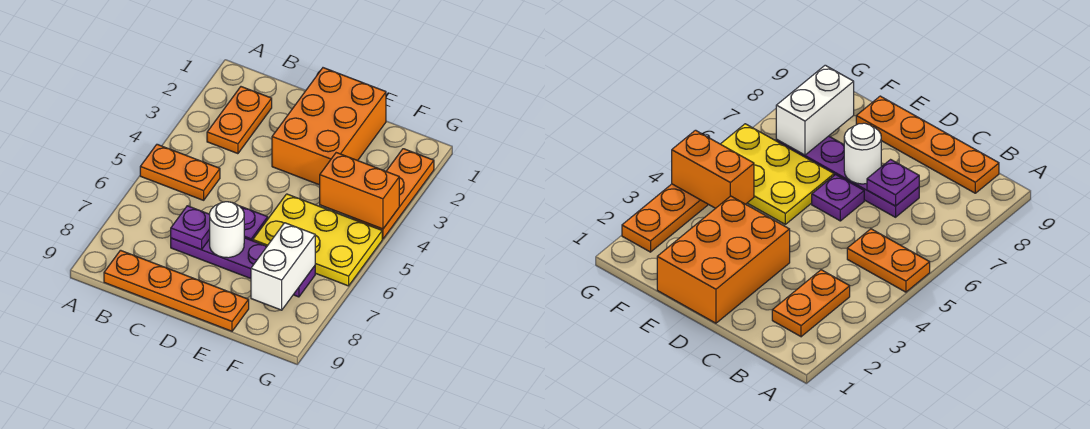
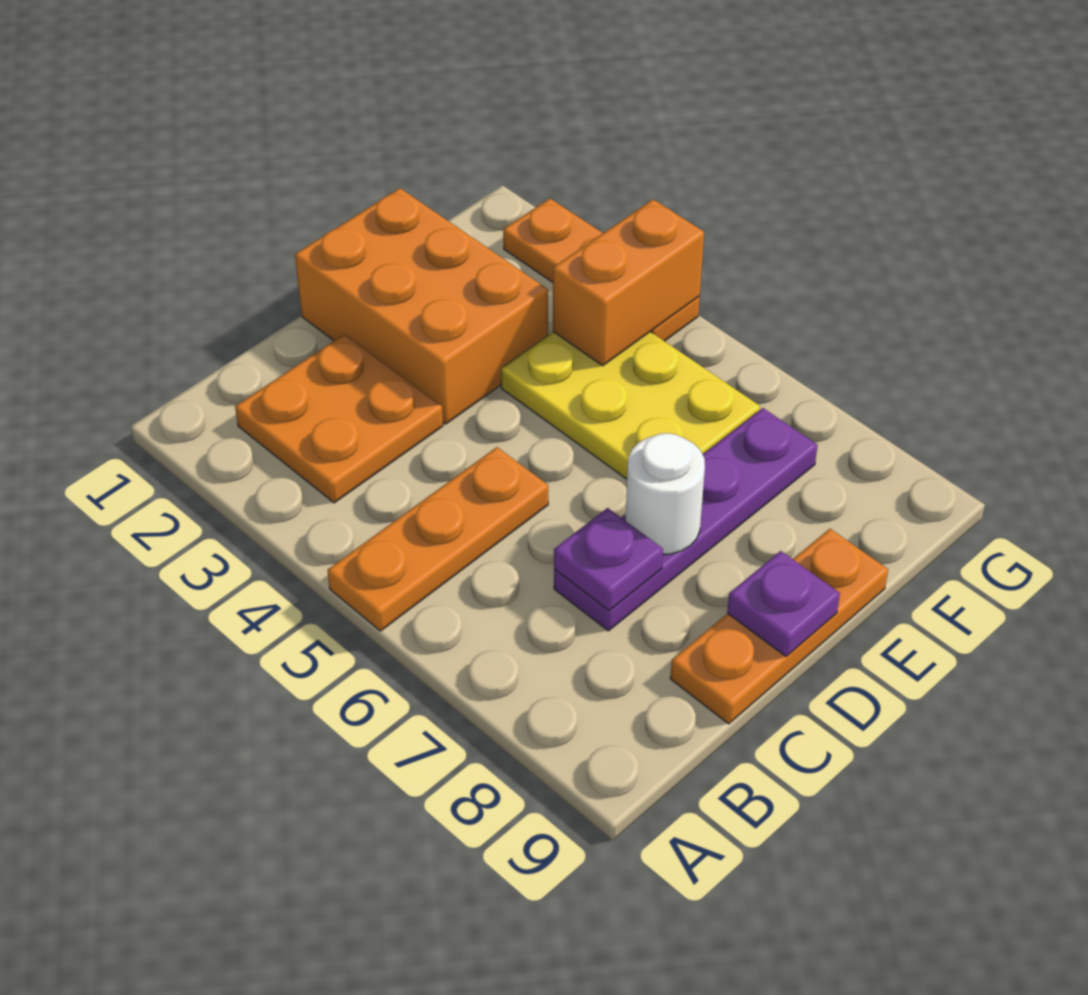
orange 1x2 plate [140,144,220,200] -> orange 1x3 plate [328,447,548,631]
orange 1x2 plate [207,87,272,154] -> orange 2x2 plate [235,334,443,503]
orange 1x4 plate [104,250,249,331] -> orange 1x3 plate [670,529,888,724]
purple 1x1 plate [240,206,268,241] -> purple 1x1 plate moved to [727,551,840,656]
yellow 2x3 plate [253,194,382,286] -> yellow 2x3 plate turned to [501,332,760,479]
white 1x2 brick [251,223,315,310] -> none

